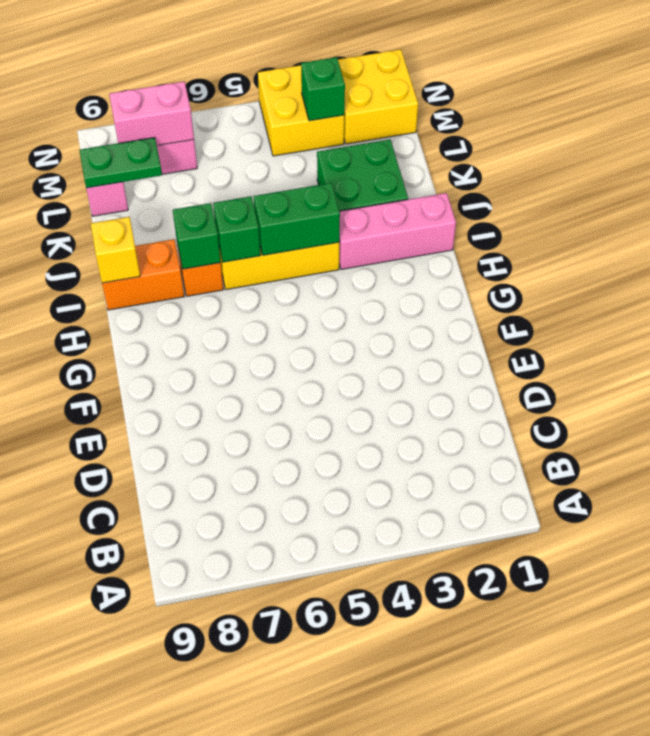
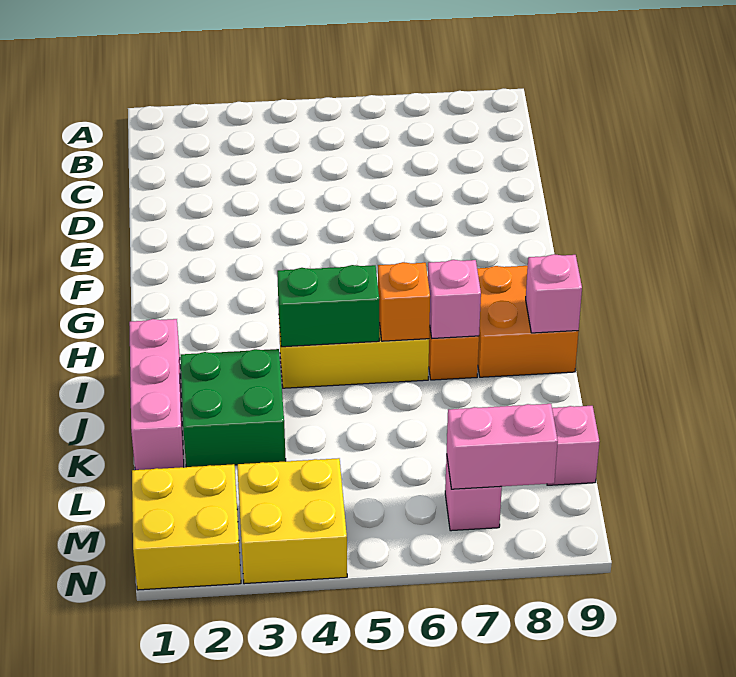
pink 1x3 brick [339,193,456,269] -> pink 1x3 brick turned to [129,319,184,470]
green 1x1 brick [213,196,261,262] -> orange 1x1 brick [378,262,430,341]
green 1x1 brick [173,203,221,269] -> pink 1x1 brick [428,260,481,338]
orange 1x2 brick [102,239,184,310] -> orange 2x2 brick [477,266,579,377]
yellow 1x1 brick [91,217,140,283] -> pink 1x1 brick [526,254,582,333]
green 1x2 plate [80,137,162,188] -> none
green 1x1 brick [301,57,345,121] -> none

